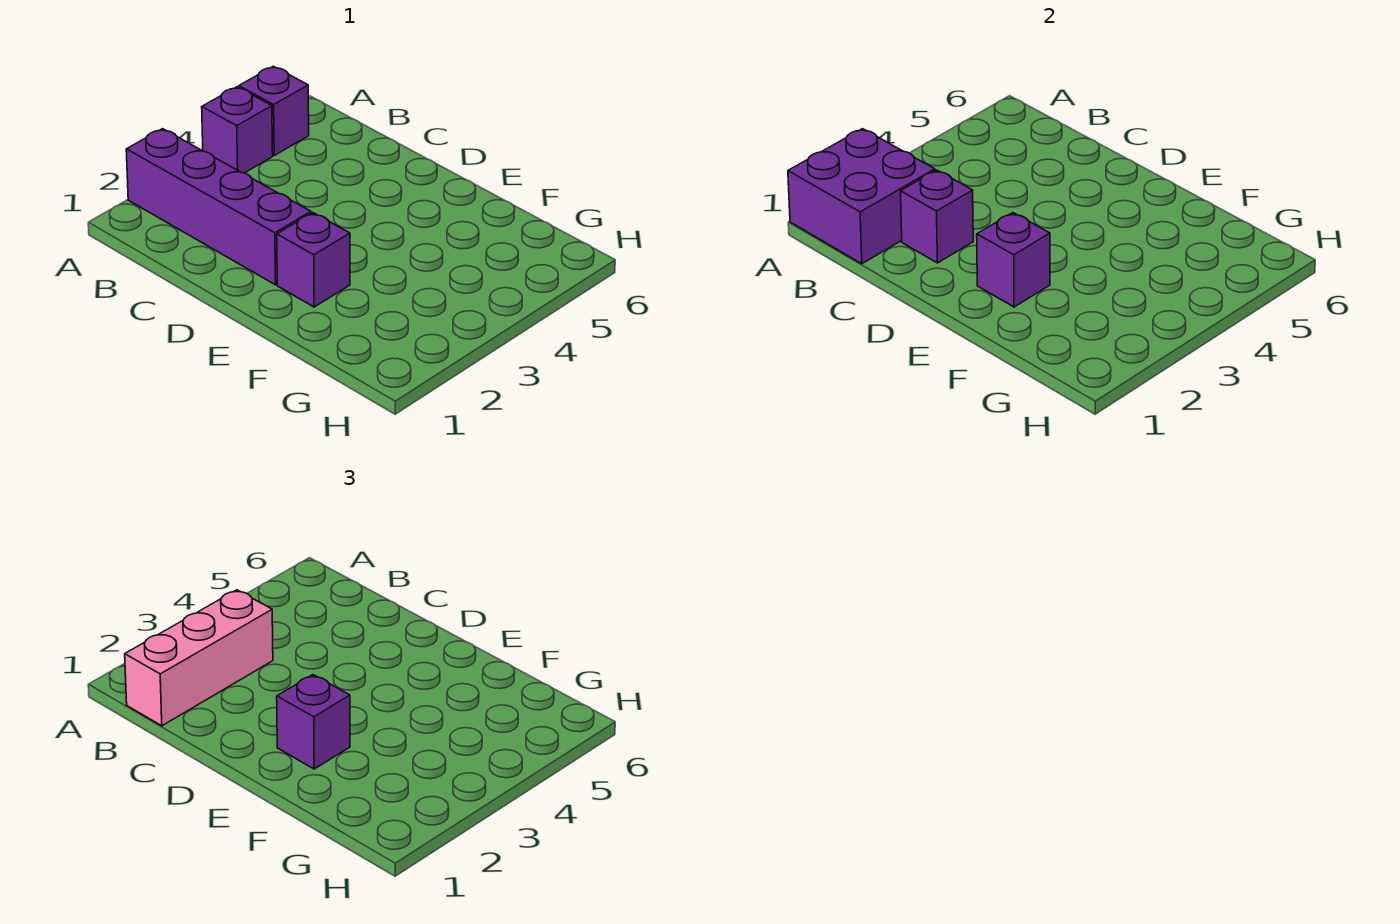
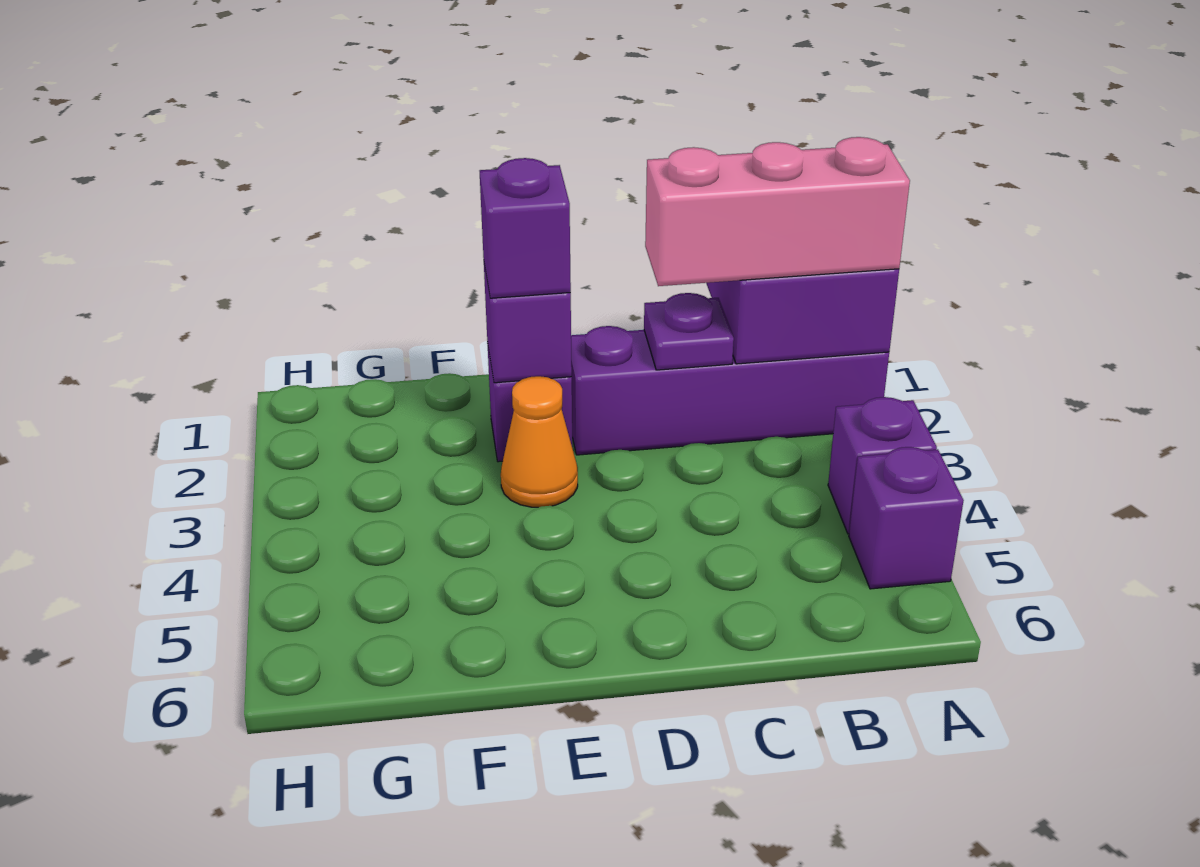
pink 1x3 brick [125,590,273,726] -> pink 1x3 brick turned to [645,137,910,286]
purple 1x1 brick [901,170,973,263] -> purple 1x1 plate [644,293,734,370]
none -> orange 1x1 cone [501,376,578,507]

